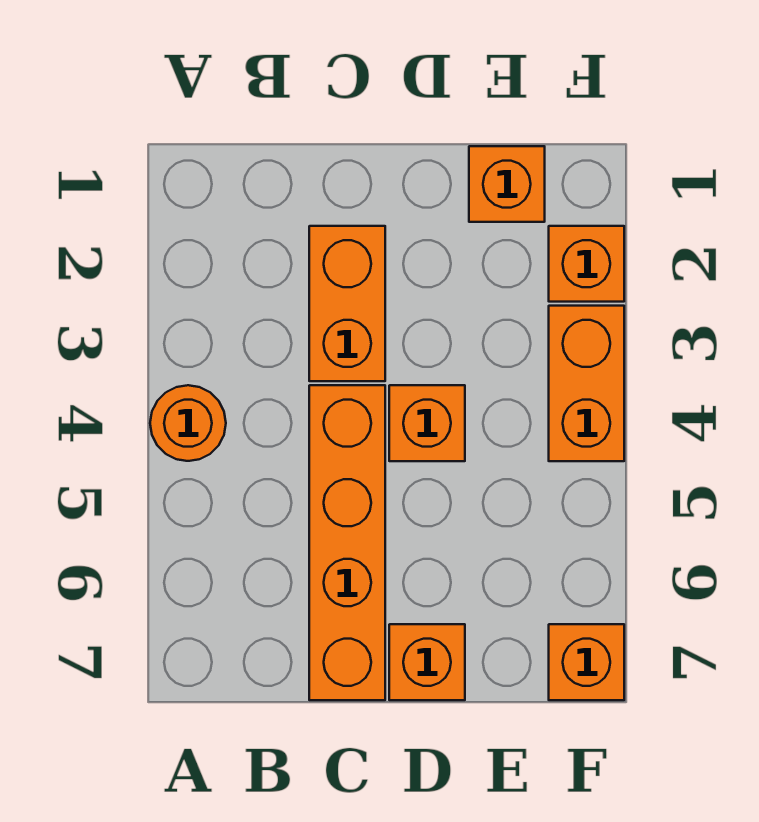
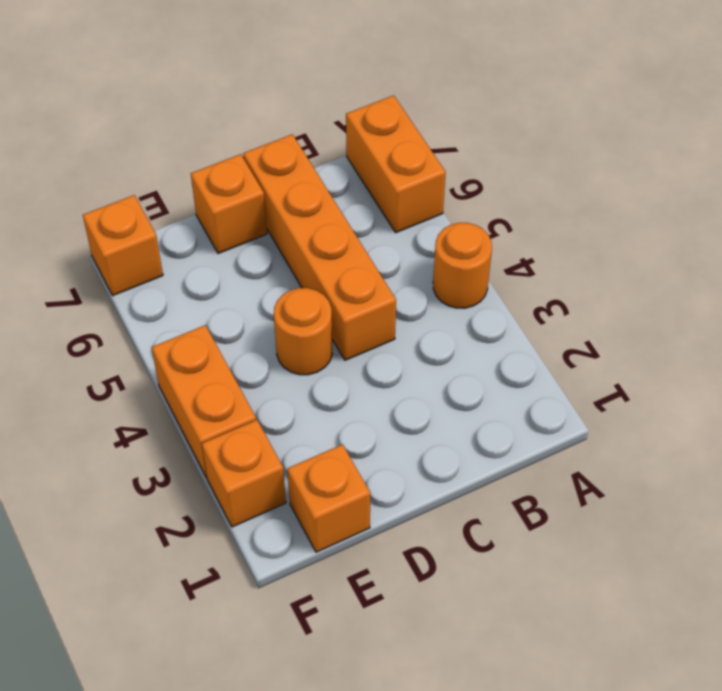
orange 1x2 brick [309,226,385,381] -> orange 1x2 brick moved to [346,95,446,232]
orange 1x1 brick [389,385,465,461] -> orange 1x1 round brick [274,288,332,375]

